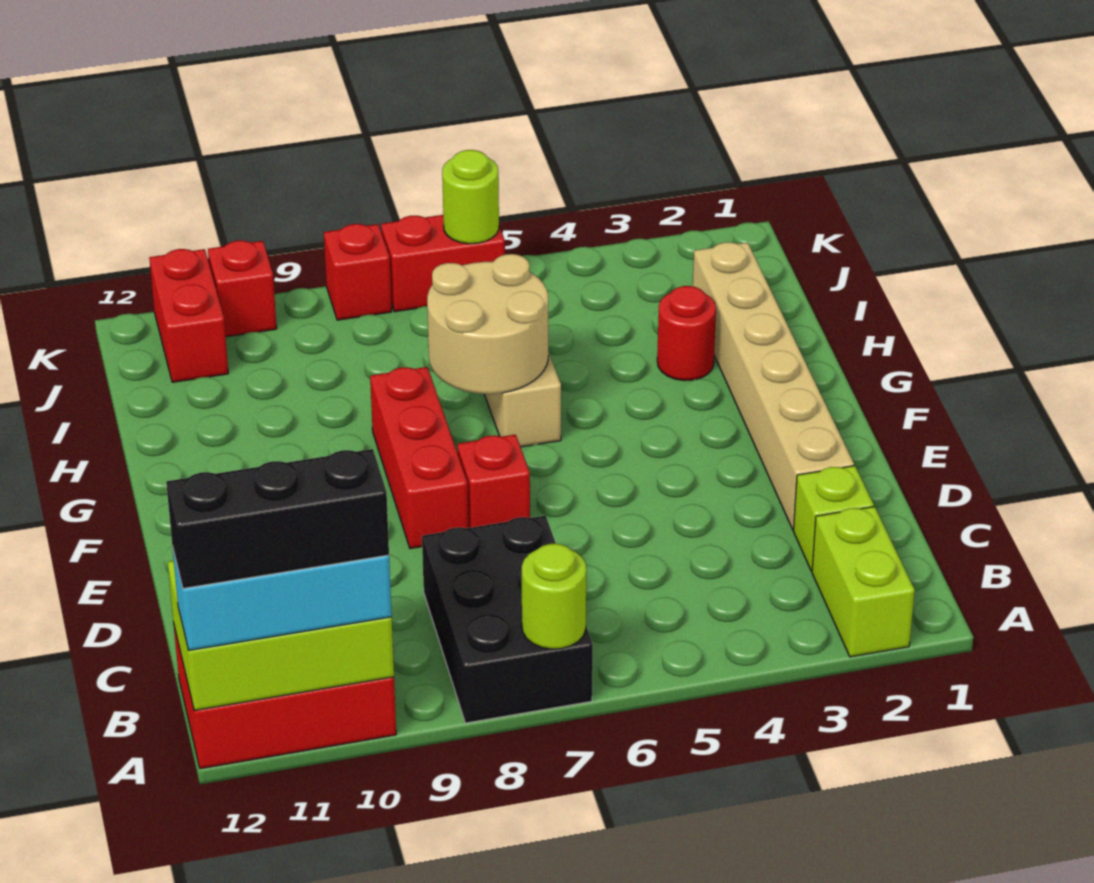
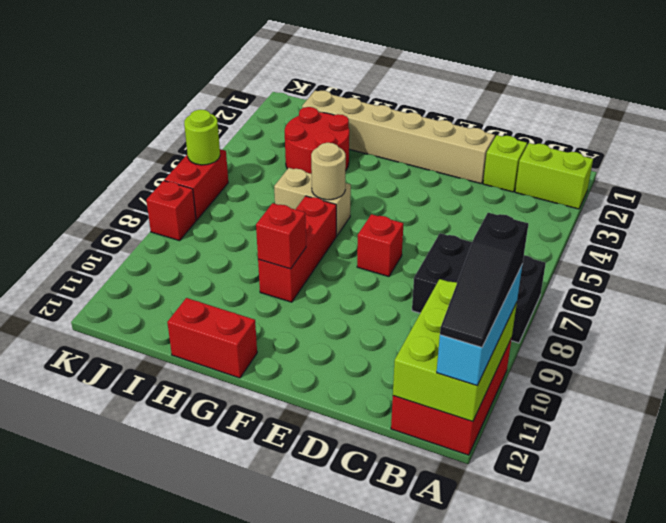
lime 1x1 round brick [522,544,586,649] -> none
black 1x3 brick [166,449,389,588] -> black 1x3 slope [440,213,528,347]
red 1x3 brick [370,367,468,549] -> red 1x3 brick turned to [258,196,336,302]
tan 2x2 round brick [427,254,548,394] -> tan 1x1 round brick [311,143,346,200]
red 1x1 round brick [657,286,716,381] -> red 2x2 round brick [285,107,349,174]
red 1x2 brick [149,249,228,382] -> red 1x2 brick moved to [167,298,257,378]
red 1x1 brick [208,241,277,337] -> red 1x1 brick moved to [256,203,306,269]

